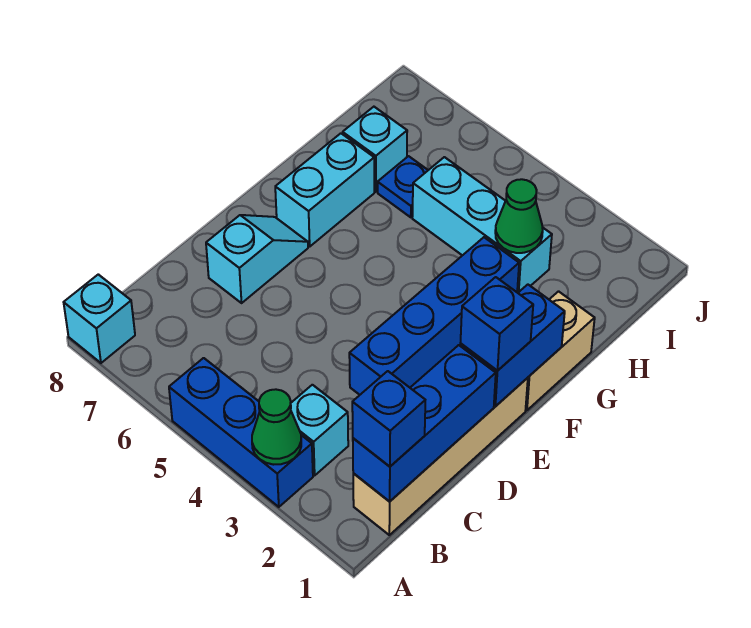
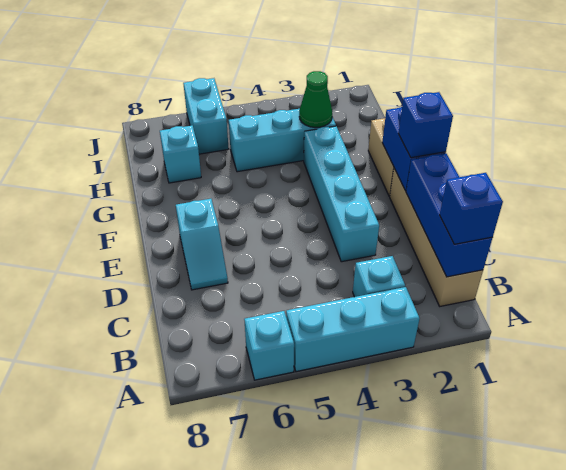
blue 1x3 brick [169,358,313,507] -> cyan 1x3 brick [286,287,420,372]
green 1x1 cone [252,389,301,465] -> none
cyan 1x1 brick [64,274,135,363] -> cyan 1x1 brick moved to [244,311,294,380]
blue 1x4 brick [349,237,519,395] -> cyan 1x4 brick [304,126,379,262]
cyan 1x2 slope [206,215,308,303] -> cyan 1x2 slope turned to [176,199,228,290]
cyan 1x2 brick [275,133,374,247] -> cyan 1x2 brick moved to [183,78,229,154]
blue 1x1 plate [378,156,428,217] -> none

